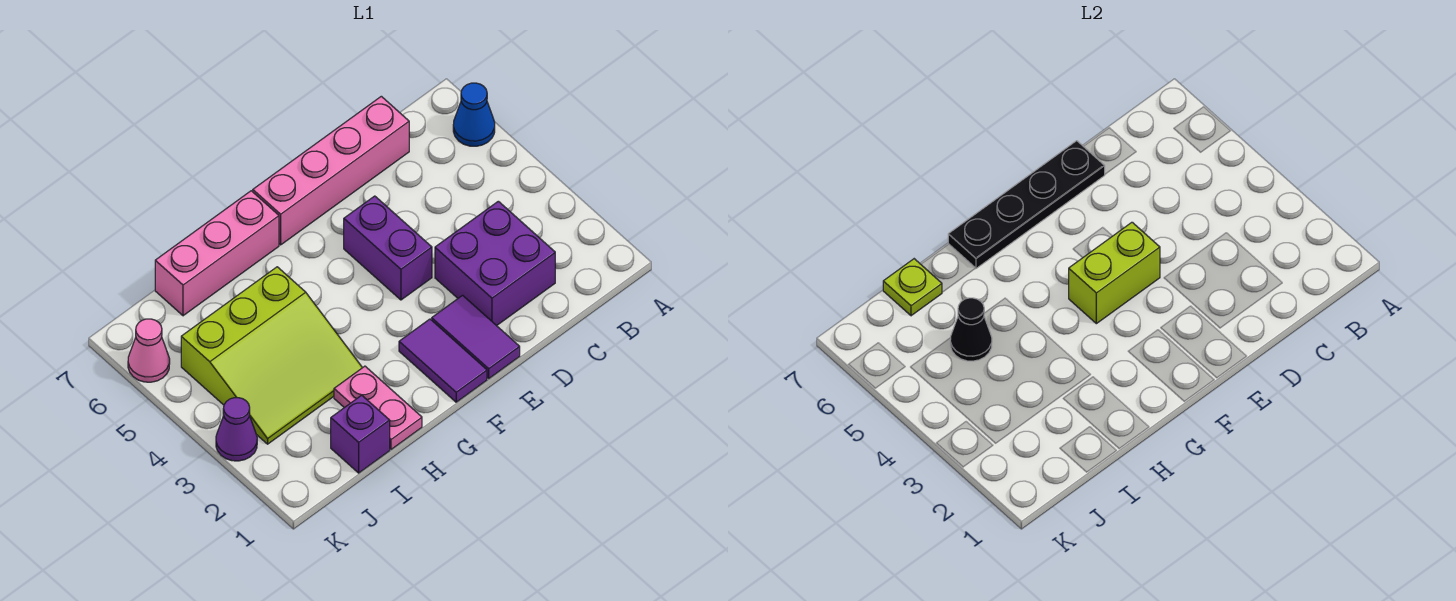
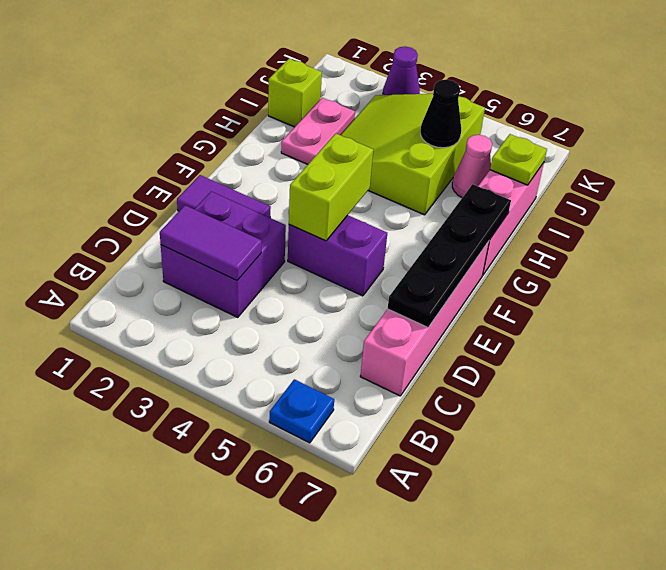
blue 1x1 cone [453,83,495,146] -> blue 1x1 plate [269,379,334,443]
purple 1x2 tile [399,319,487,402] -> purple 1x2 tile moved to [160,205,262,280]
pink 1x2 plate [334,366,422,449] -> pink 1x2 plate turned to [281,98,355,164]
purple 1x1 brick [331,395,390,473] -> lime 1x1 brick [268,59,322,127]
pink 1x1 cone [128,319,170,382] -> pink 1x1 cone moved to [452,135,492,198]

